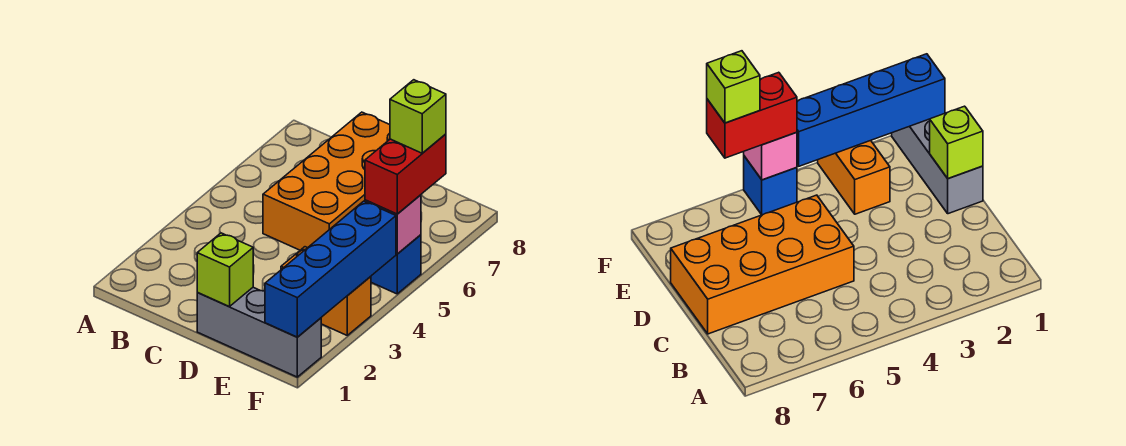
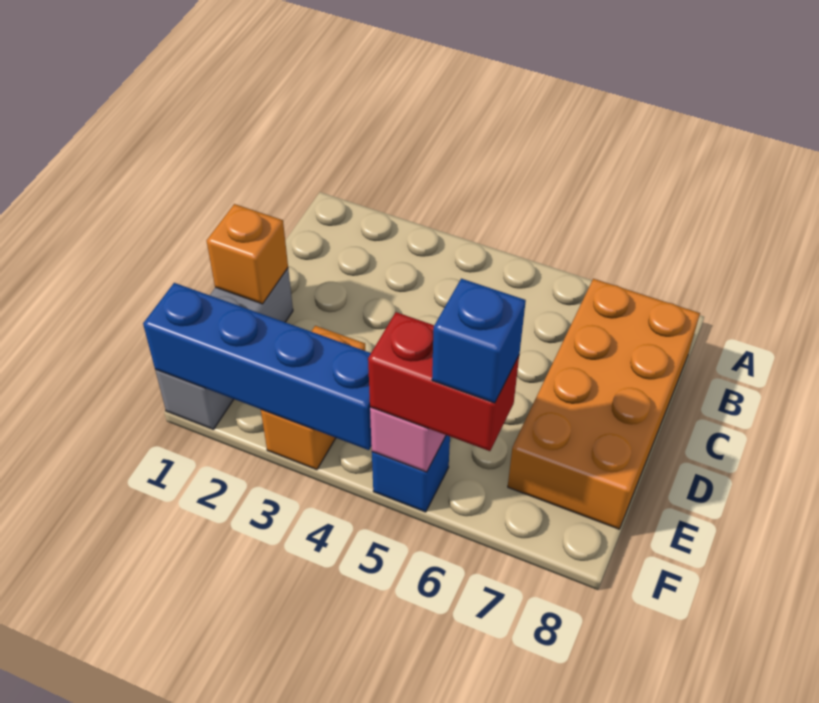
orange 2x4 brick [263,112,390,250] -> orange 2x4 brick turned to [508,279,700,529]
lime 1x1 brick [197,233,253,307] -> orange 1x1 brick [207,204,288,304]
lime 1x1 brick [390,80,446,153] -> blue 1x1 brick [432,279,526,403]

